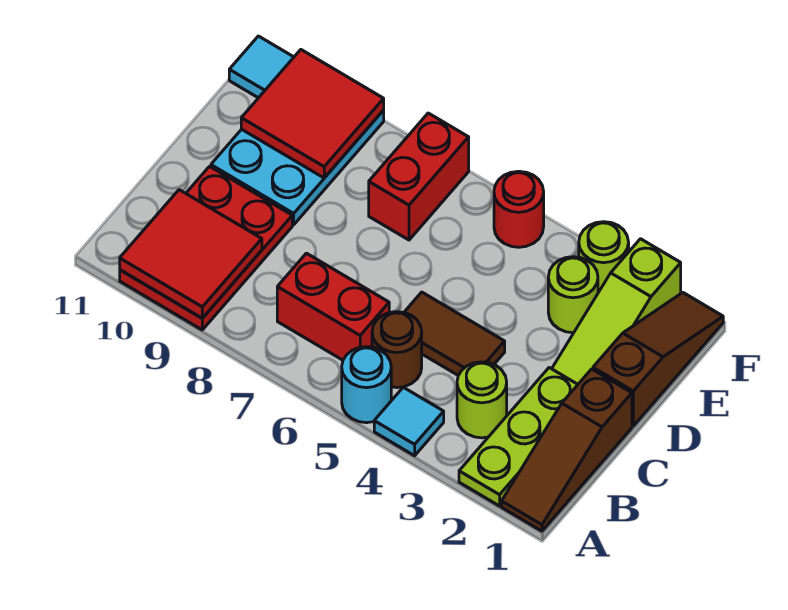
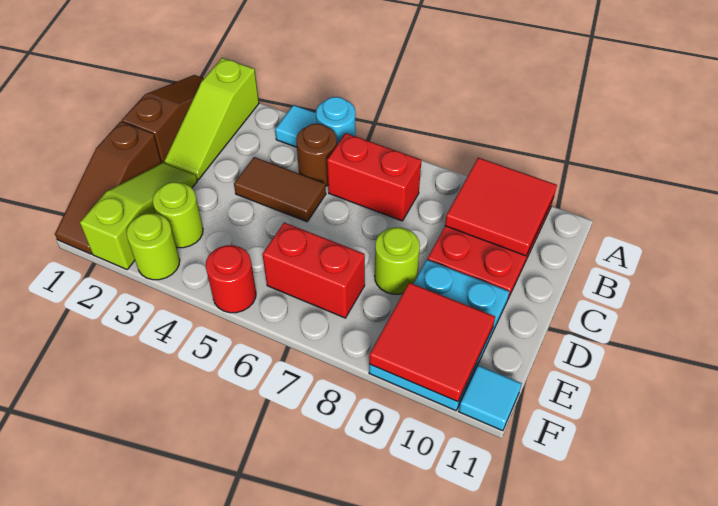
lime 1x3 plate [459,368,578,506] -> lime 1x3 slope [164,58,259,180]
lime 1x1 round brick [457,362,507,438] -> lime 1x1 round brick moved to [375,227,420,294]
red 1x2 brick [369,113,469,240] -> red 1x2 brick turned to [262,223,365,318]

